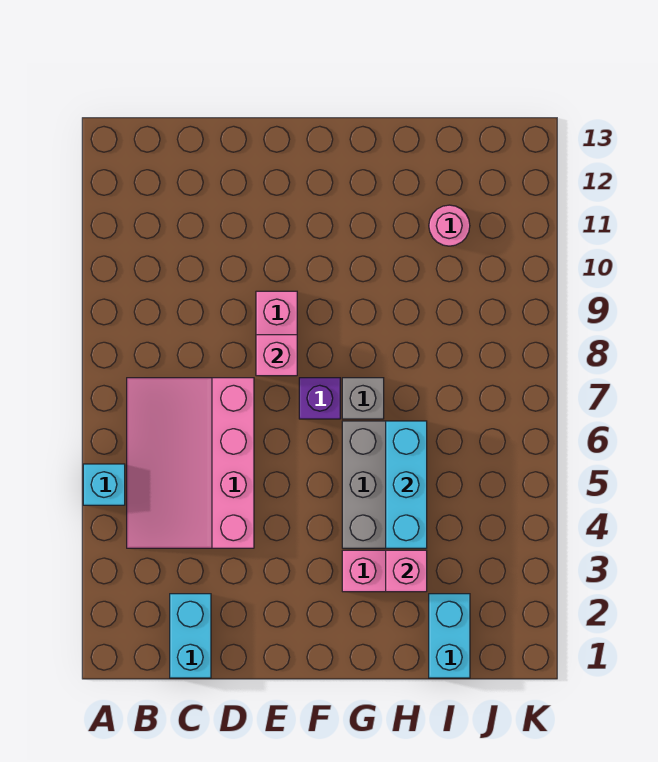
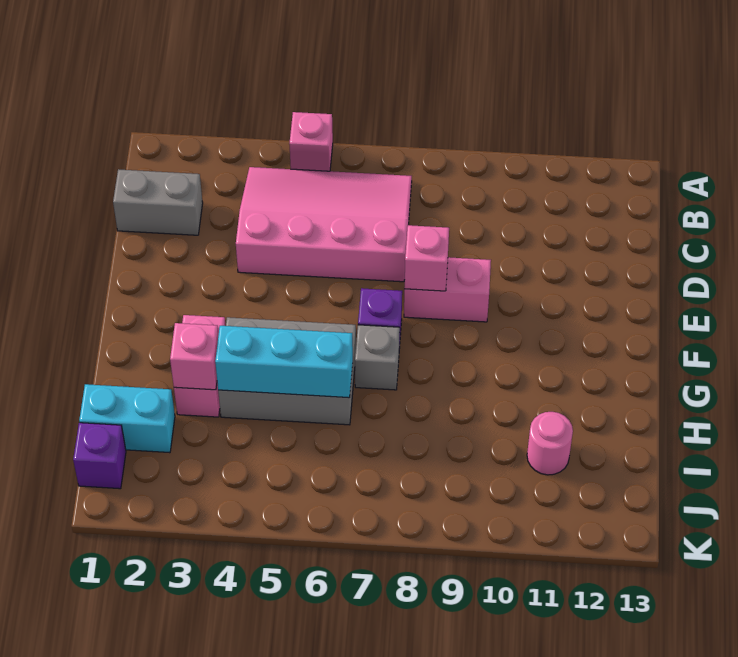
cyan 1x1 brick [83,464,125,505] -> pink 1x1 brick [289,112,333,171]
cyan 1x2 brick [170,594,211,678] -> grey 1x2 brick [113,169,203,235]
none -> purple 1x1 brick [73,423,126,489]

